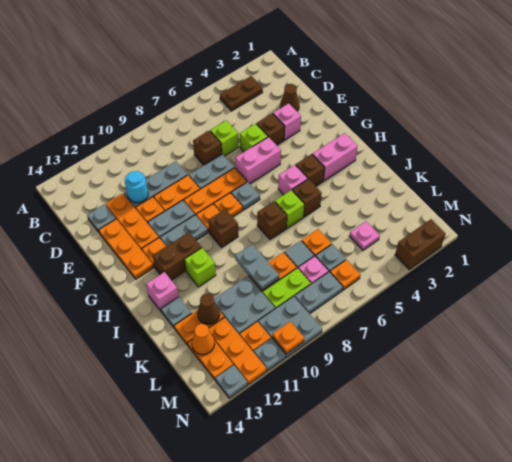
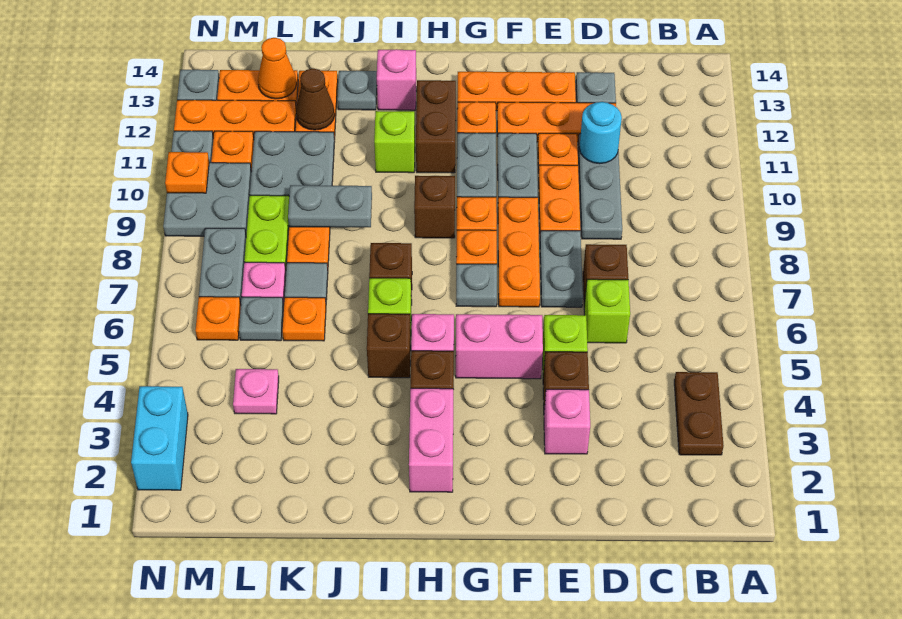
brown 1x1 cone [280,84,299,111] -> none
pink 1x2 brick [235,137,281,184] -> pink 1x2 brick turned to [456,314,543,379]
brown 1x2 brick [395,219,446,269] -> cyan 1x2 brick [131,386,188,490]

